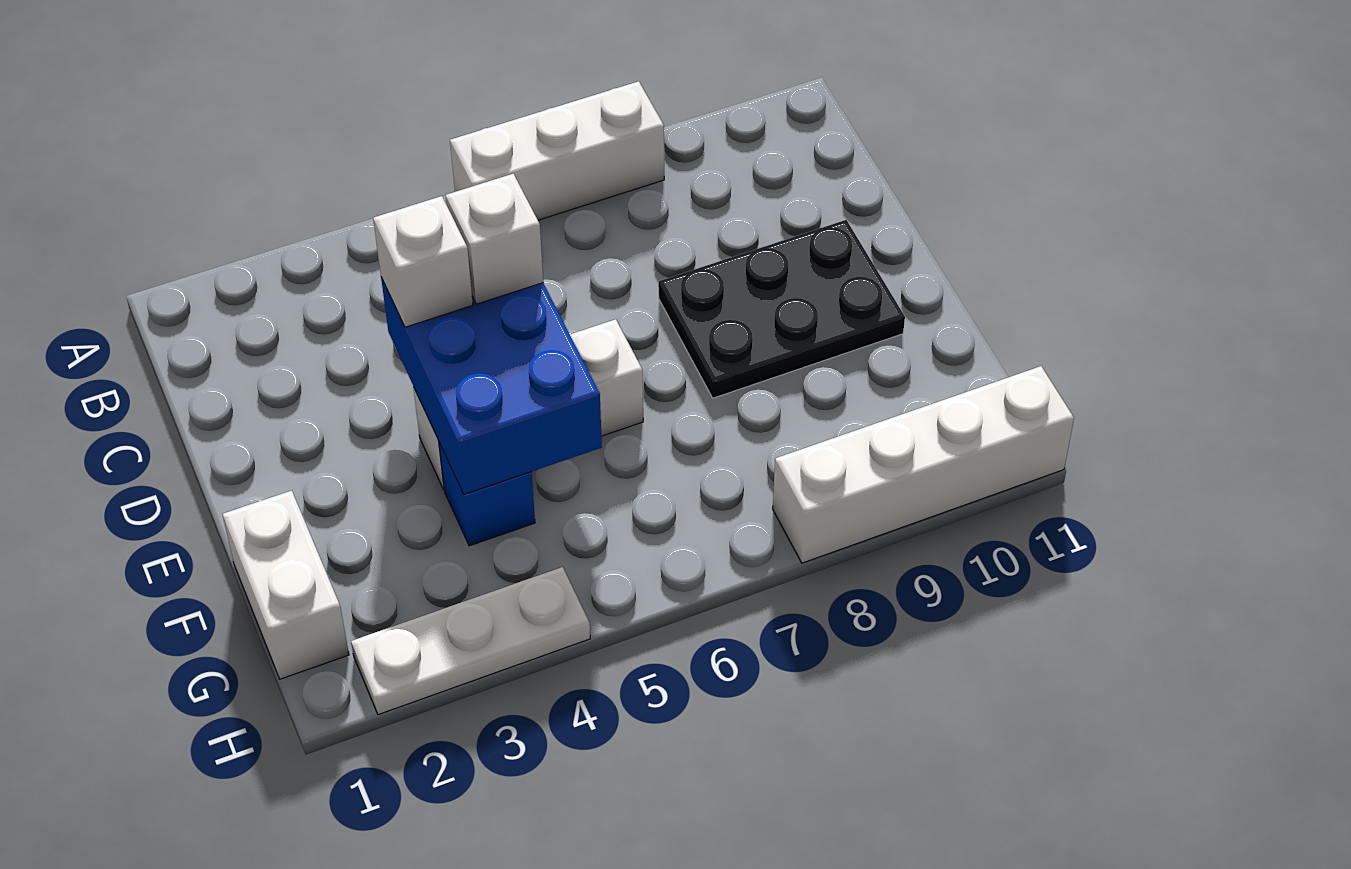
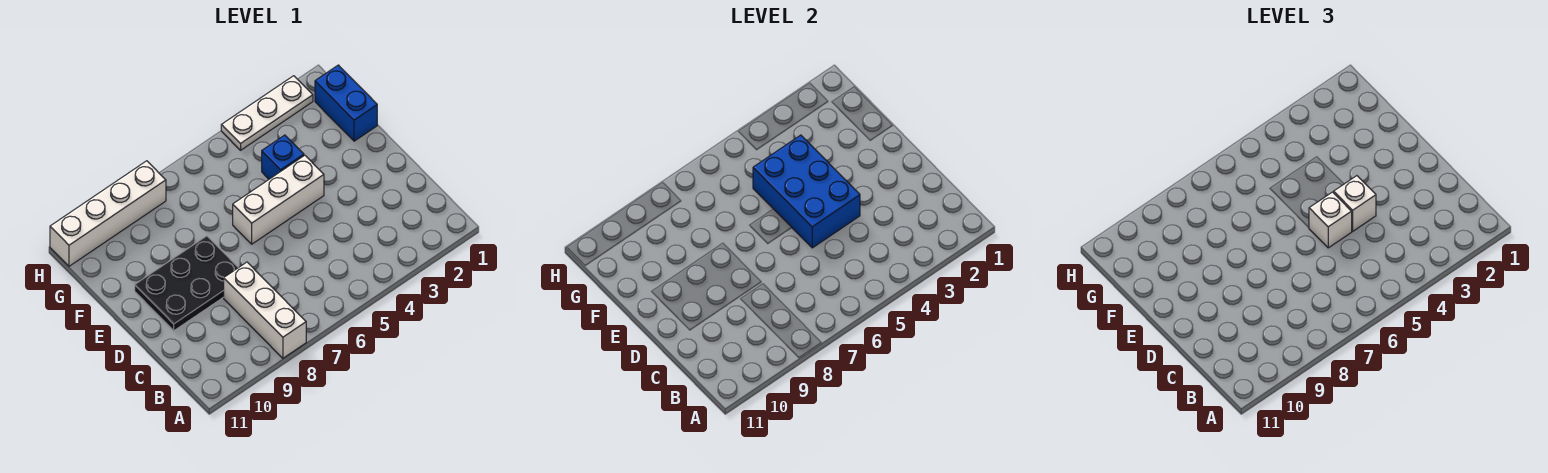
white 1x3 brick [450,81,664,220] -> white 1x3 brick turned to [224,262,306,358]
white 1x2 brick [223,491,349,679] -> blue 1x2 brick [315,65,377,141]

